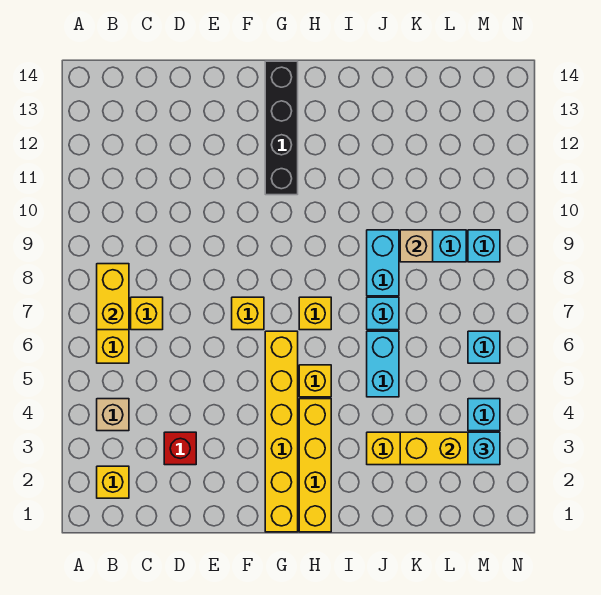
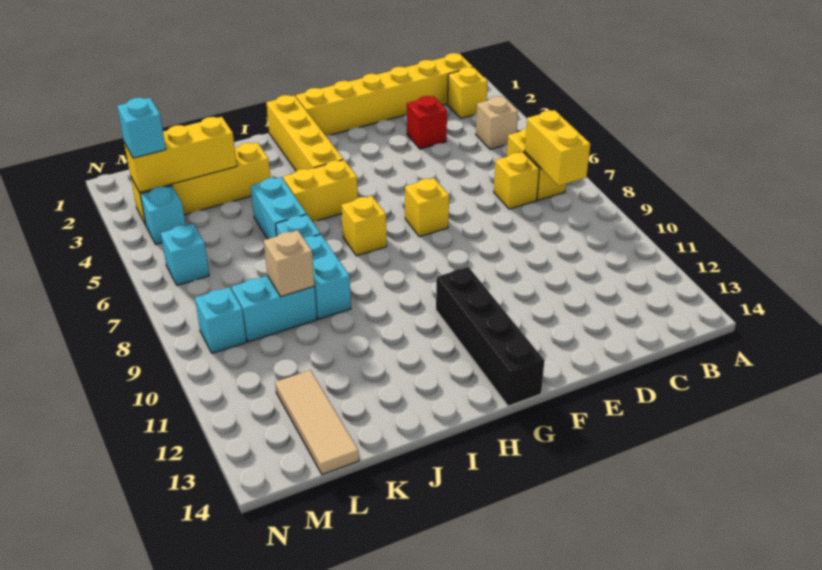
yellow 1x6 brick [265,331,298,532] -> yellow 1x6 brick turned to [296,53,473,135]
yellow 1x1 brick [299,365,331,397] -> yellow 1x2 brick [283,160,358,222]
none -> tan 1x3 tile [275,370,359,475]

